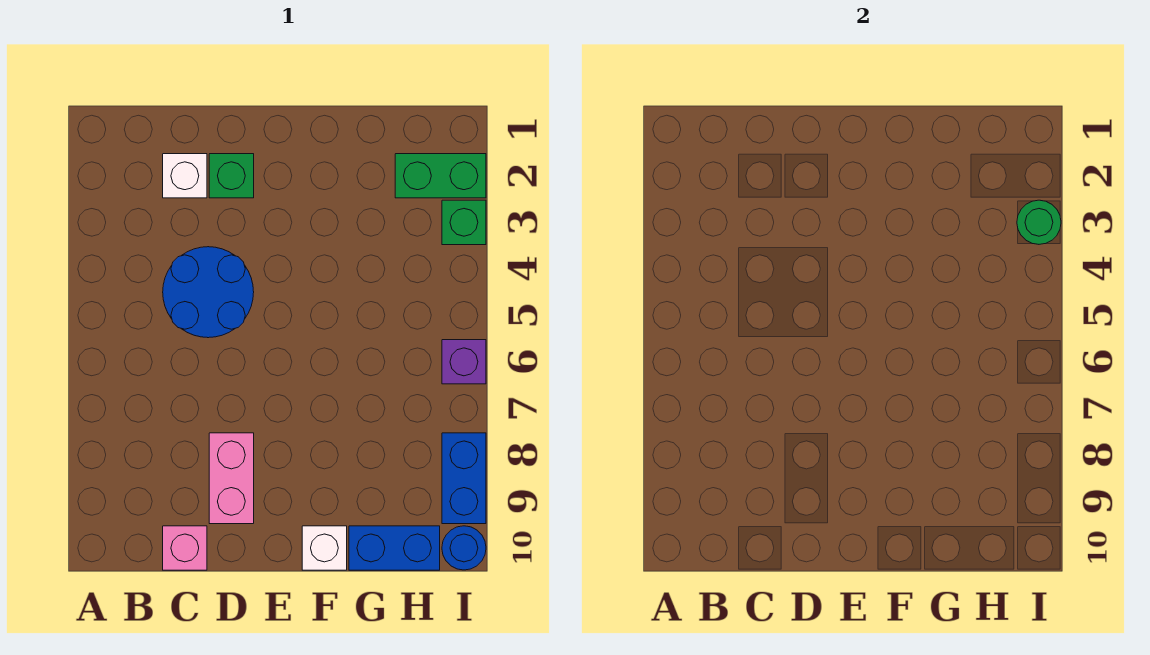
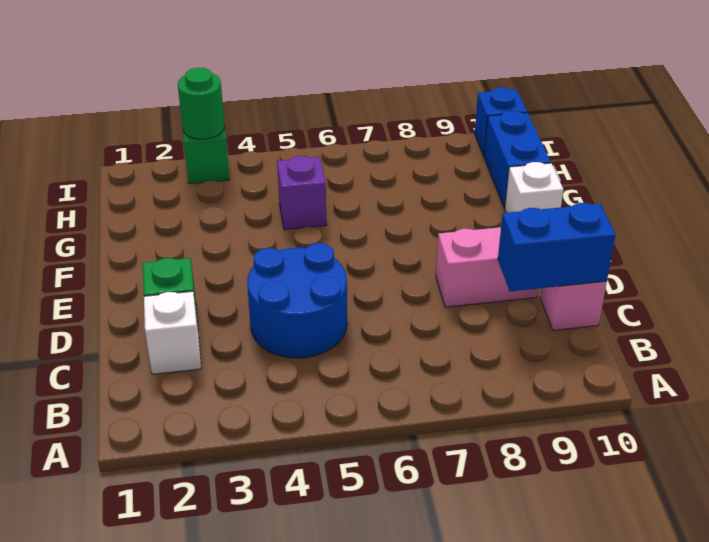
green 1x2 brick [395,154,486,198] -> none
purple 1x1 brick [442,340,486,384] -> purple 1x1 brick moved to [277,156,327,230]
blue 1x2 brick [442,433,486,524] -> blue 1x2 brick moved to [498,203,616,291]
blue 1x1 round brick [442,526,486,570] -> blue 1x1 brick [475,87,527,156]

